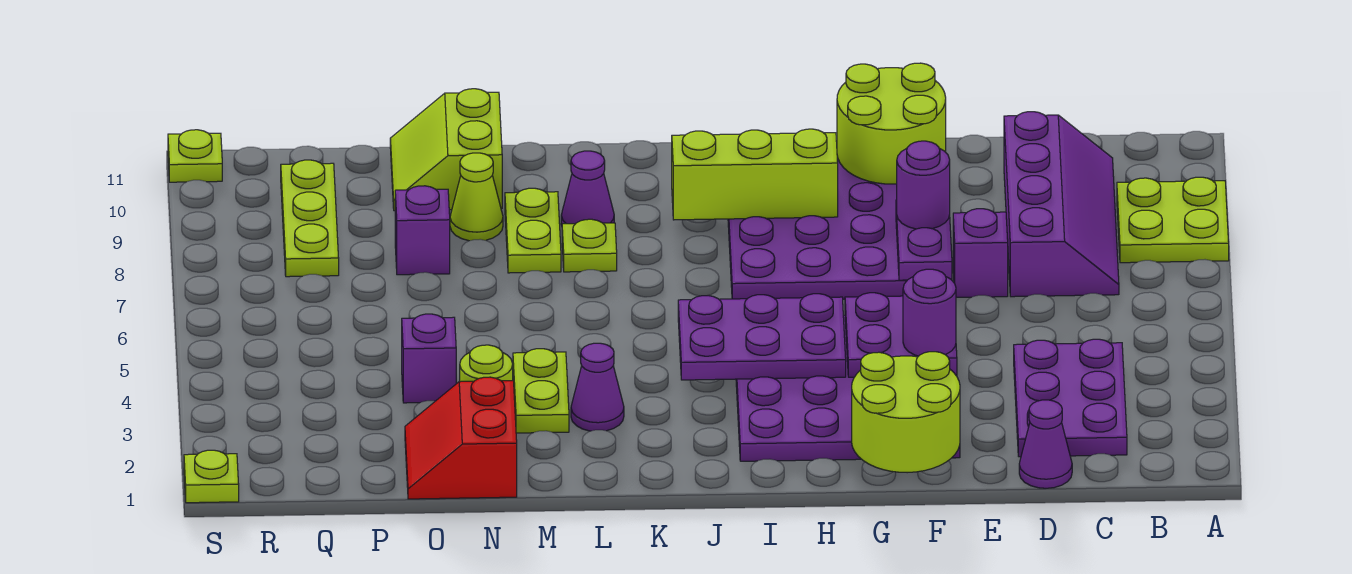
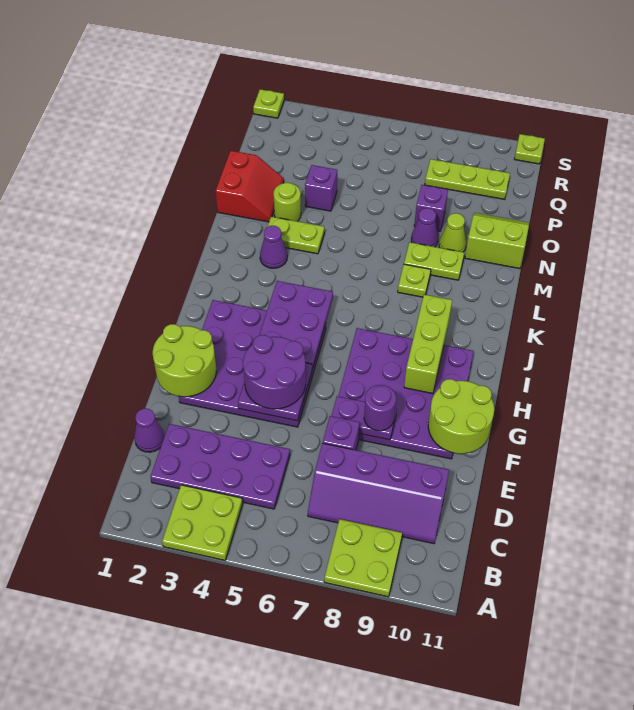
none -> lime 2x2 plate [162,485,243,560]
purple 2x3 plate [1014,339,1127,457] -> purple 2x4 plate [150,424,290,509]
purple 1x1 round brick [903,269,956,356] -> purple 2x2 round brick [243,335,306,409]
purple 1x1 cone [561,151,614,225] -> purple 1x1 cone moved to [411,208,438,247]
red 2x2 slope [405,377,517,499] -> red 2x2 slope turned to [216,151,284,222]

